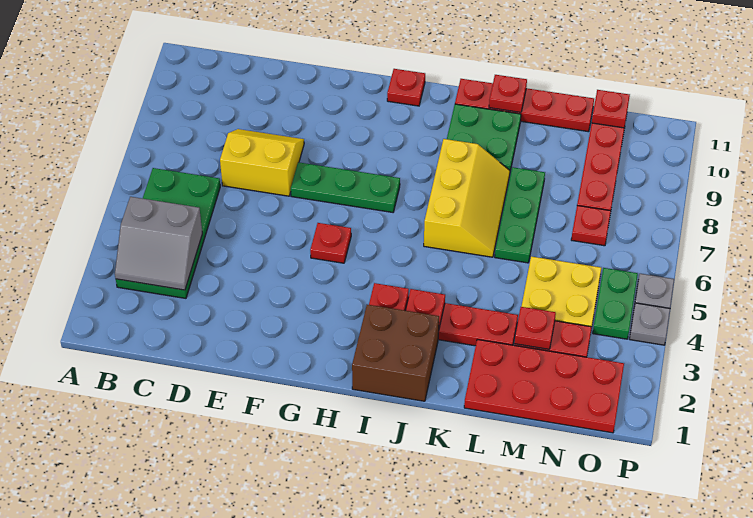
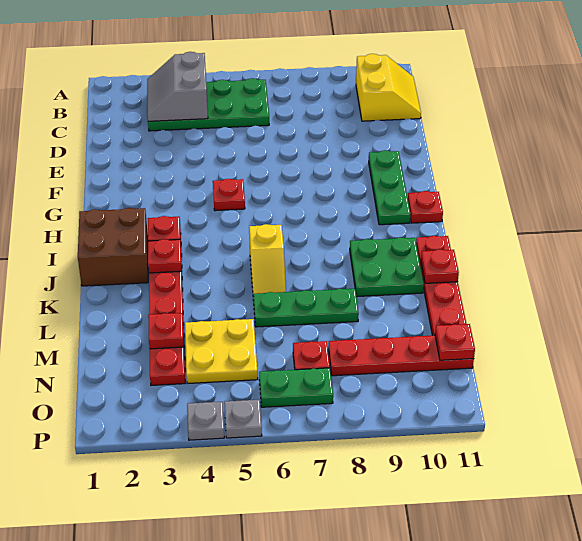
yellow 2x2 slope [220,129,304,196] -> yellow 2x2 slope moved to [356,54,421,121]
green 1x3 plate [291,162,400,212] -> green 1x3 plate moved to [369,150,410,225]
yellow 2x3 slope [424,139,510,257] -> yellow 1x2 slope [249,224,286,301]
red 2x4 plate [464,339,624,433] -> none
green 1x2 plate [593,268,638,339] -> green 1x2 plate moved to [259,368,333,407]

